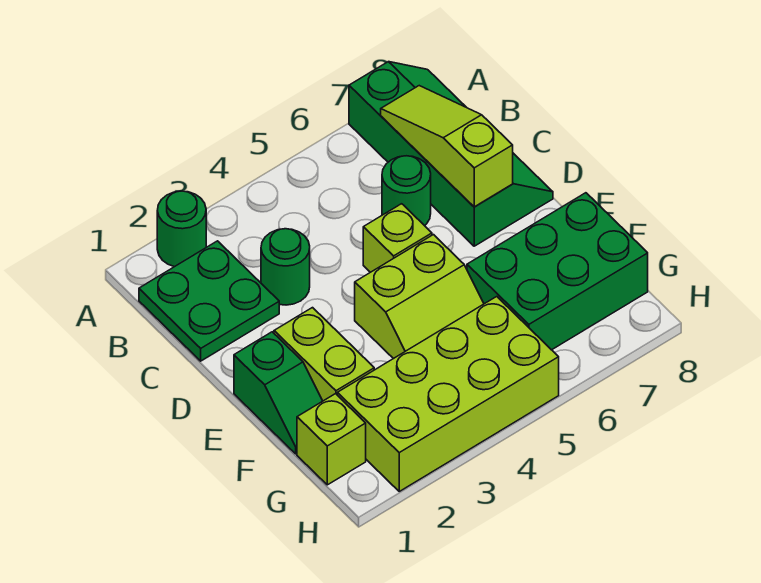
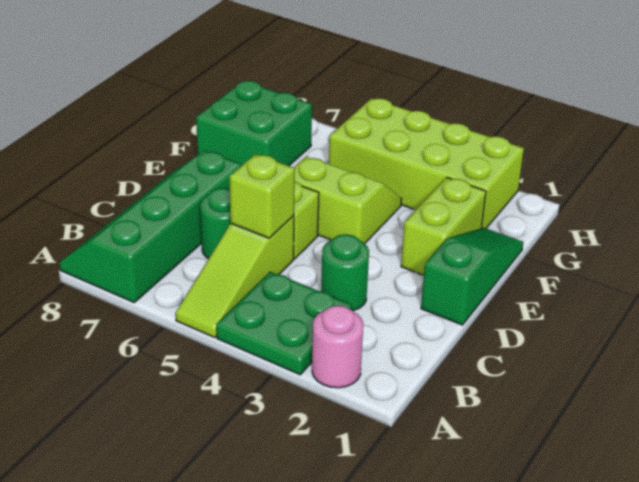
green 1x1 round brick [157,191,206,267] -> pink 1x1 round brick [312,305,363,388]
green 2x2 plate [139,241,279,361] -> green 2x2 plate moved to [216,272,352,375]
lime 1x3 slope [381,86,513,207] -> lime 1x3 slope moved to [176,216,294,338]
green 1x2 slope [234,332,322,454] -> green 1x3 slope [421,228,523,325]
green 2x3 brick [467,193,648,350] -> green 2x2 brick [196,81,312,166]
lime 1x1 brick [297,394,366,485] -> lime 1x1 brick moved to [230,154,295,238]

